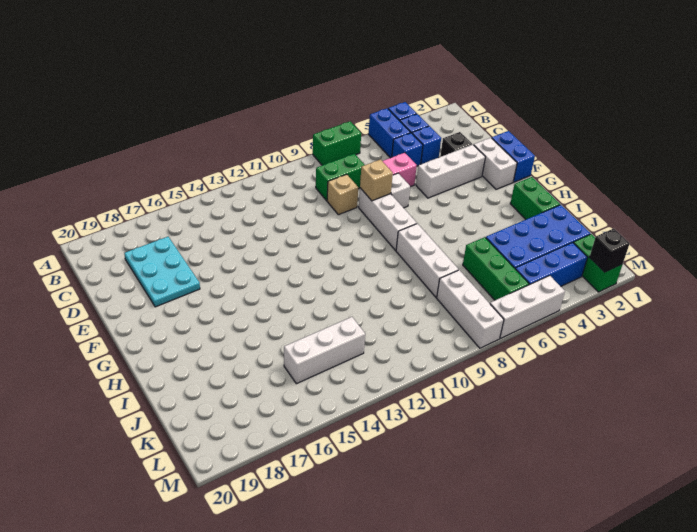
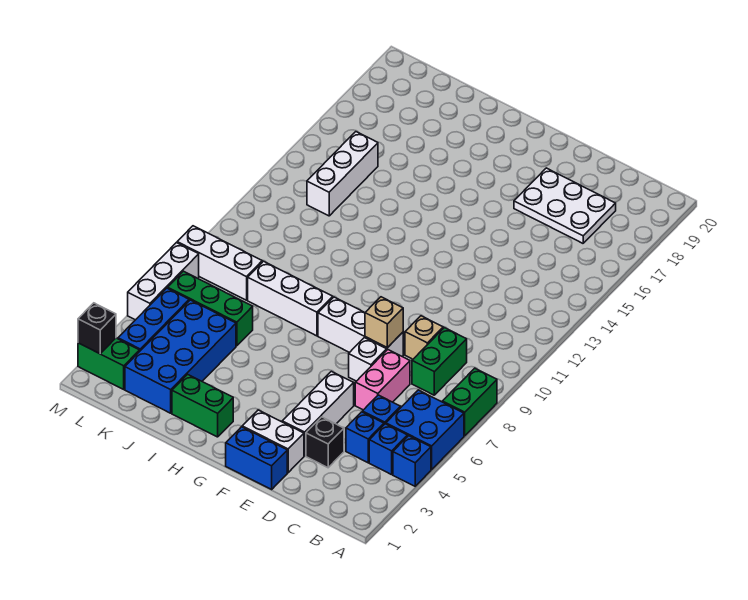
blue 1x2 brick [369,108,411,158] -> blue 2x2 brick [386,390,464,470]
cyan 2x3 plate [124,237,200,307] -> white 2x3 plate [514,168,616,243]

